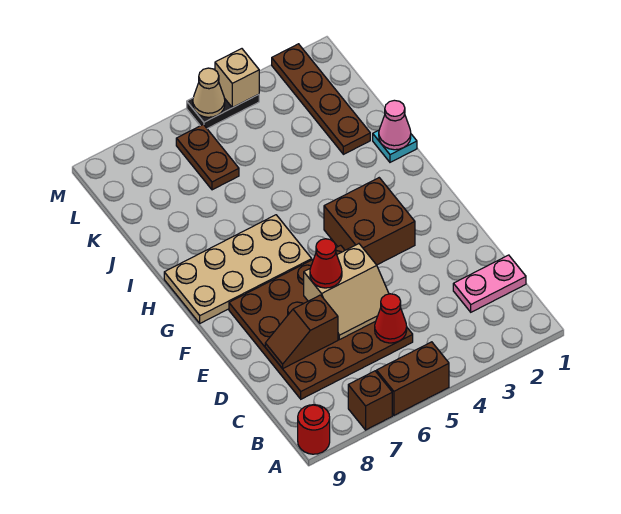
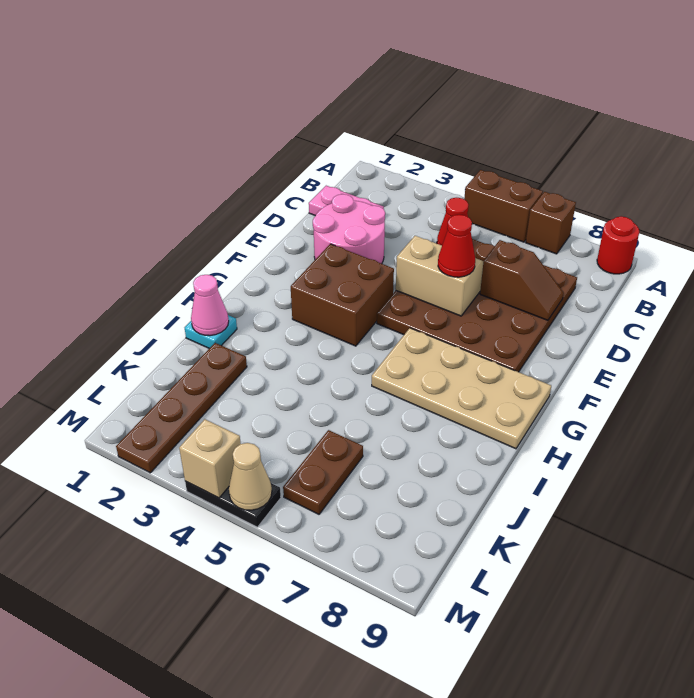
none -> pink 2x2 round brick [313,194,385,264]

